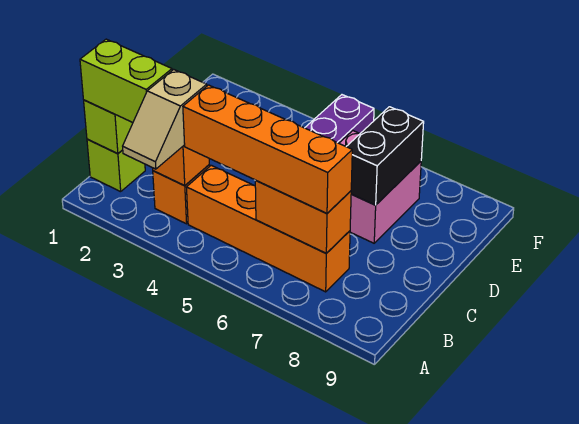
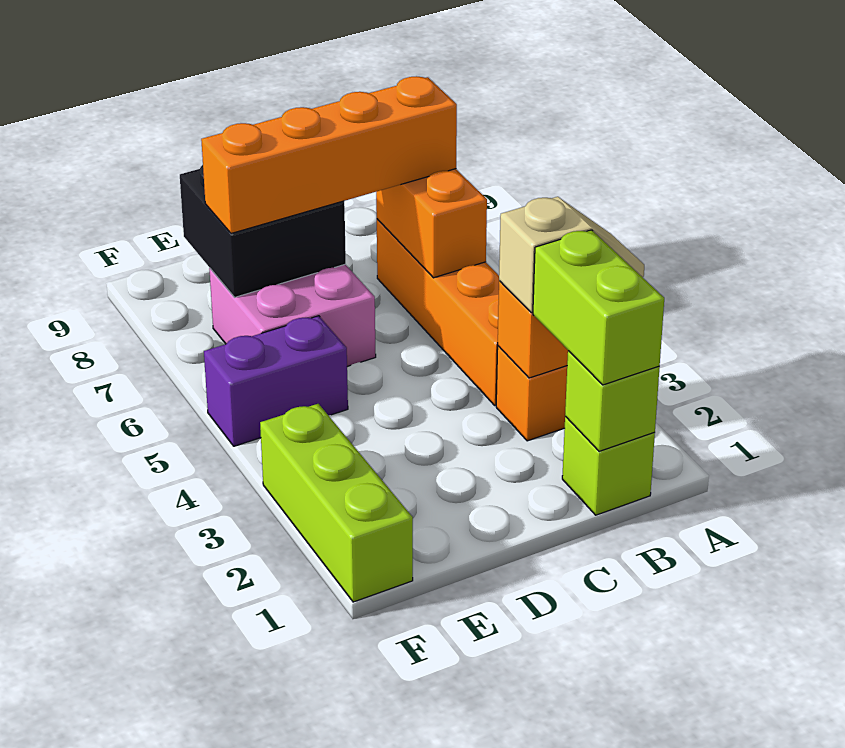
orange 1x4 brick [183,85,352,213] -> orange 1x4 brick turned to [201,76,457,233]
black 1x2 brick [346,107,424,205] -> black 2x2 brick [180,165,346,297]
none -> lime 1x3 brick [260,404,413,602]

